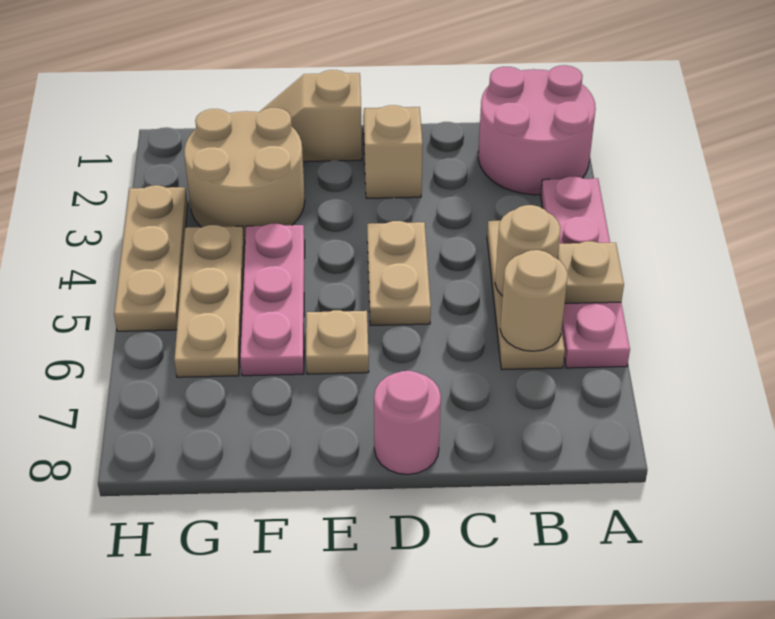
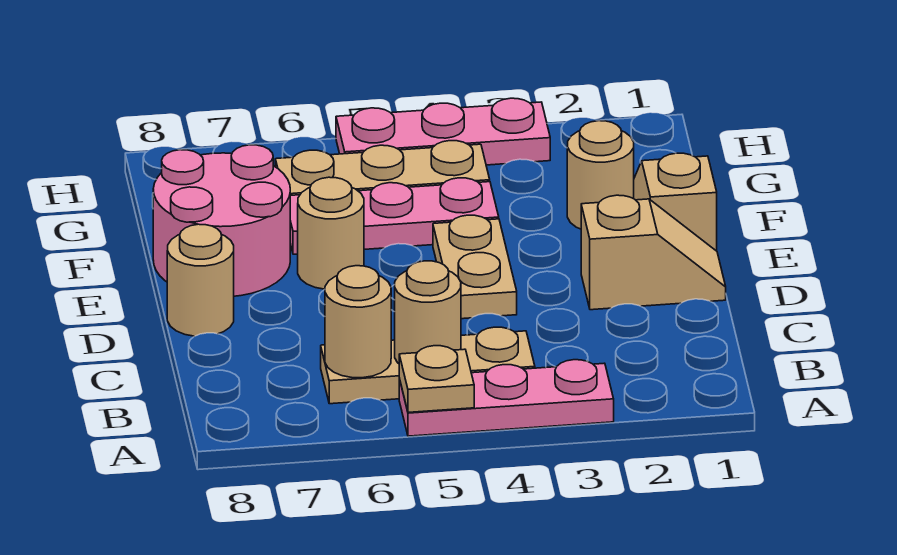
pink 2x2 round brick [478,65,596,195] -> pink 2x2 round brick moved to [153,145,290,296]
pink 1x4 plate [541,177,630,368] -> pink 1x3 plate [399,360,614,436]
tan 1x2 plate [367,221,431,325] -> tan 1x2 plate turned to [433,215,517,319]
pink 1x1 round brick [374,371,441,474] -> tan 1x1 round brick [167,224,234,336]
tan 1x1 plate [306,310,369,374] -> tan 1x1 round brick [298,177,364,289]
tan 2x2 round brick [184,108,305,241] -> tan 1x1 round brick [567,121,634,229]
tan 1x3 plate [114,185,188,331] -> pink 1x3 plate [336,98,550,165]

